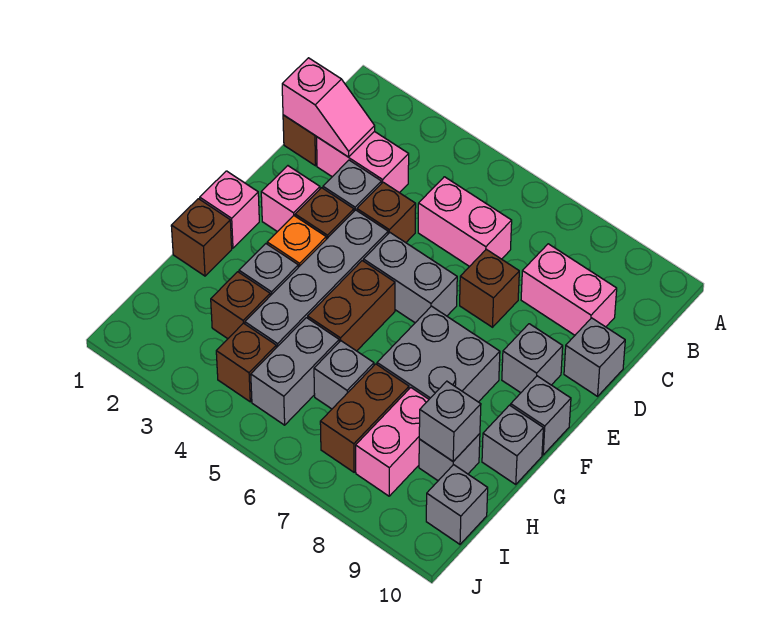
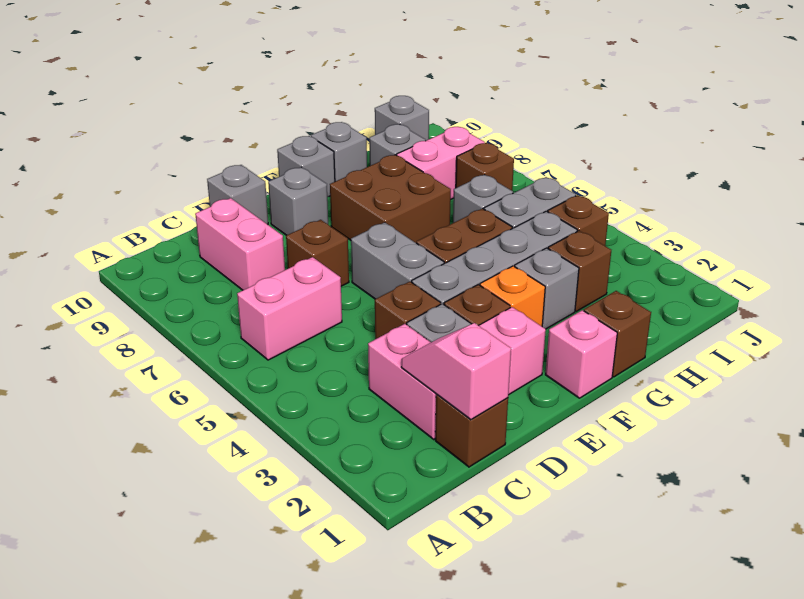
pink 1x2 brick [418,177,512,267] -> pink 1x2 brick turned to [237,257,342,360]
grey 2x2 brick [377,306,500,402] -> brown 2x2 brick [330,155,451,243]
brown 1x2 brick [320,364,409,472] -> brown 1x1 brick [456,143,514,191]
grey 1x1 brick [419,381,481,461] -> none

